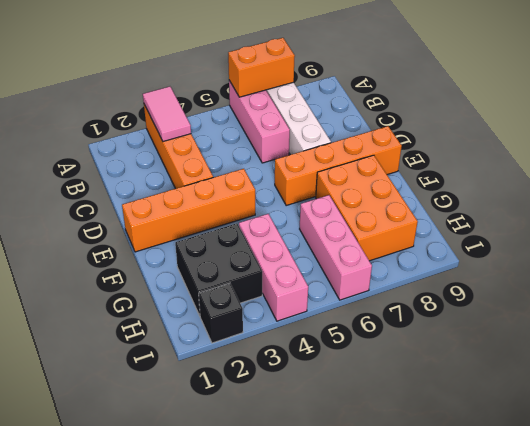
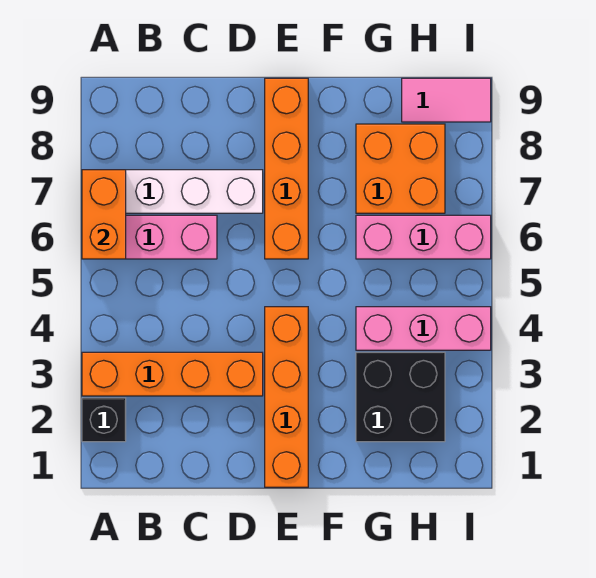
pink 1x2 tile [143,87,191,141] -> pink 1x2 tile moved to [402,78,491,122]
orange 2x3 brick [316,155,418,261] -> orange 2x2 brick [356,124,445,213]
black 1x1 brick [199,283,243,343] -> black 1x1 brick moved to [82,398,126,442]

